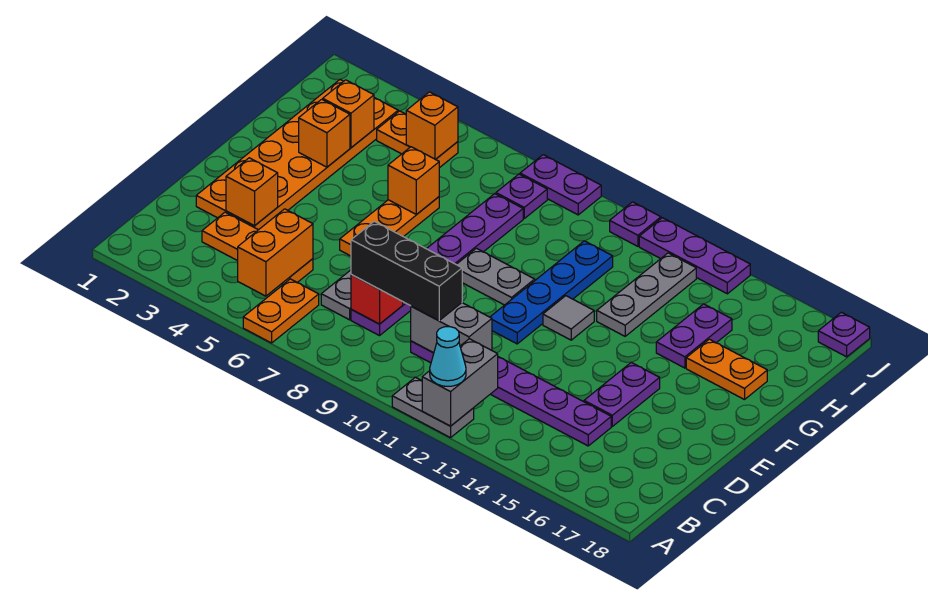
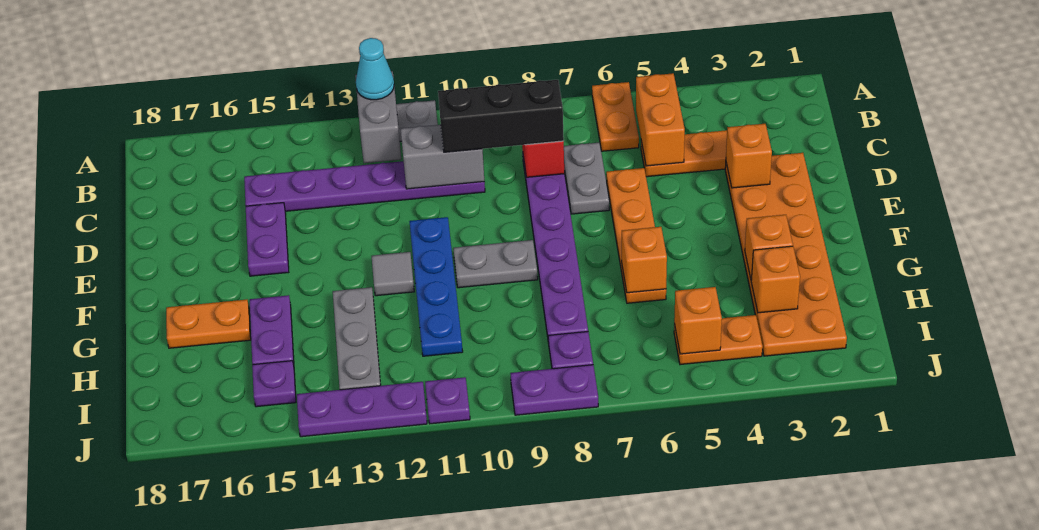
orange 1x3 plate [340,197,439,256] -> orange 1x4 plate [606,168,666,303]
purple 1x1 plate [818,312,870,357] -> purple 1x1 plate moved to [252,361,296,407]

